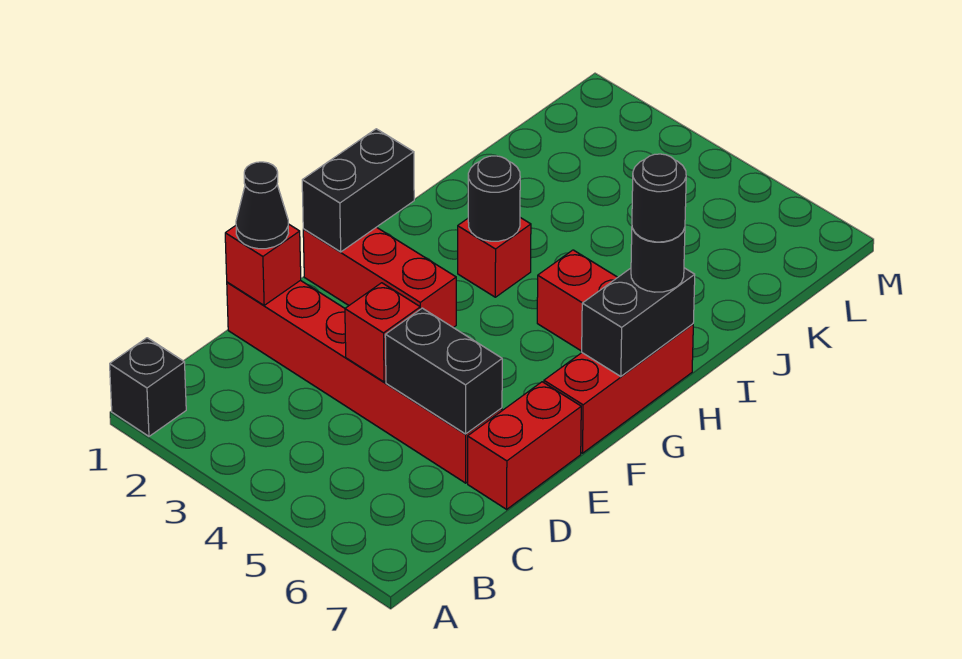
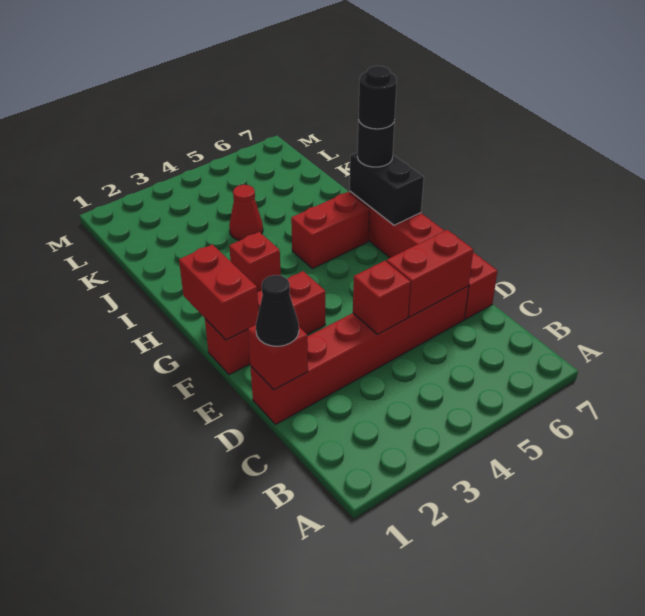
black 1x1 brick [110,338,186,436] -> none
black 1x2 brick [385,308,502,434] -> red 1x2 brick [386,230,473,317]
black 1x2 brick [302,129,414,252] -> red 1x2 brick [179,244,259,340]
black 1x1 round brick [468,156,520,241] -> none
none -> red 1x1 cone [229,185,263,240]

